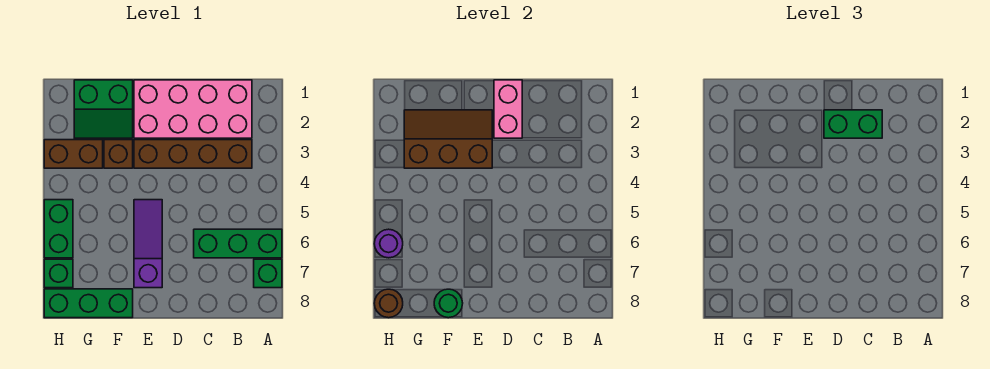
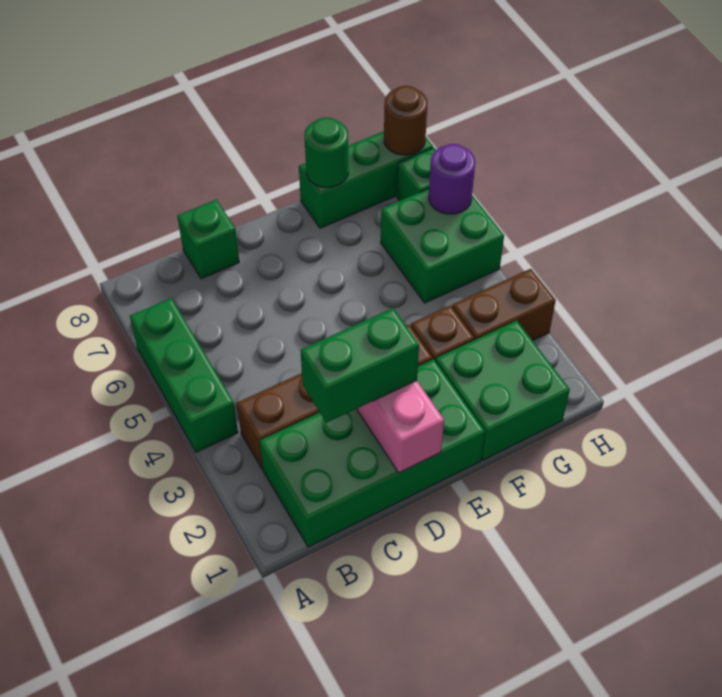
green 1x3 brick [194,229,282,258] -> green 1x3 brick turned to [130,298,238,452]
green 1x1 brick [254,259,282,288] -> green 1x1 brick moved to [177,200,239,279]
pink 2x4 brick [134,80,252,138] -> green 2x4 brick [260,359,485,547]
brown 2x3 slope [404,110,492,168] -> none
purple 1x3 slope [134,200,162,288] -> none
green 2x2 slope [74,80,133,138] -> green 2x2 brick [435,320,570,460]
green 1x2 brick [44,200,73,258] -> green 2x2 brick [381,188,504,303]

